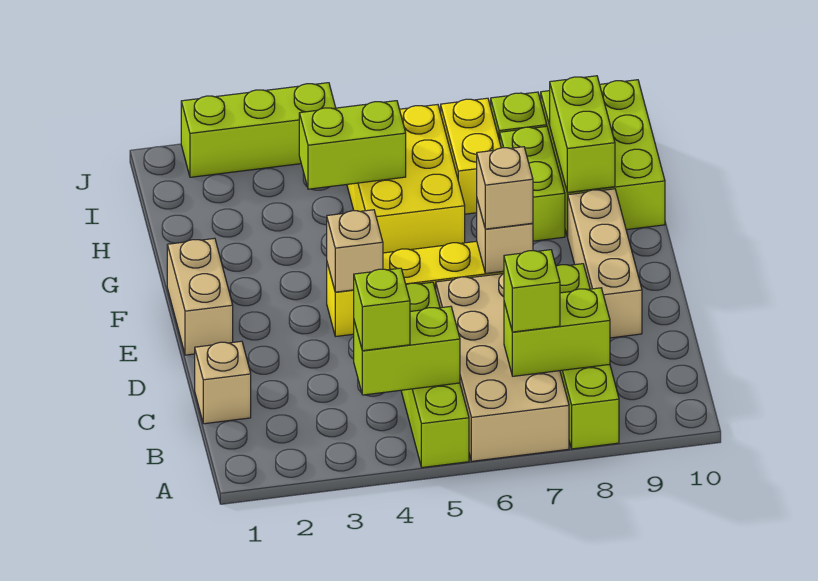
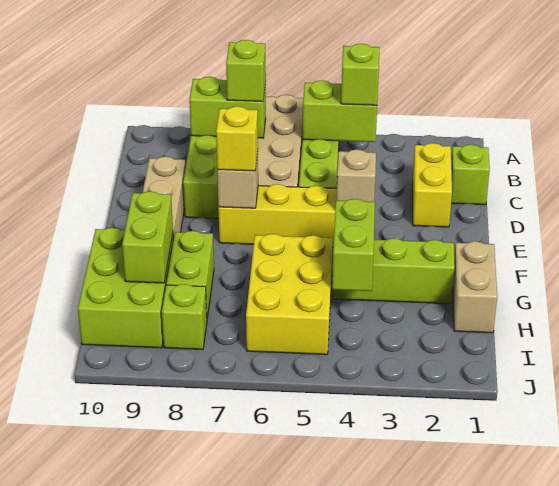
tan 1x1 brick [195,341,251,424] -> lime 1x1 brick [451,144,490,205]
tan 1x2 brick [167,238,233,355] -> tan 1x2 brick moved to [453,241,497,333]
tan 1x1 brick [477,147,533,229] -> yellow 1x1 brick [216,106,258,171]
lime 1x2 brick [299,101,406,189] -> lime 1x2 brick turned to [332,199,375,291]
yellow 1x2 brick [441,98,501,214] -> yellow 1x2 brick moved to [413,143,452,227]
lime 1x3 brick [181,83,336,177] -> lime 1x3 brick moved to [333,238,455,304]

